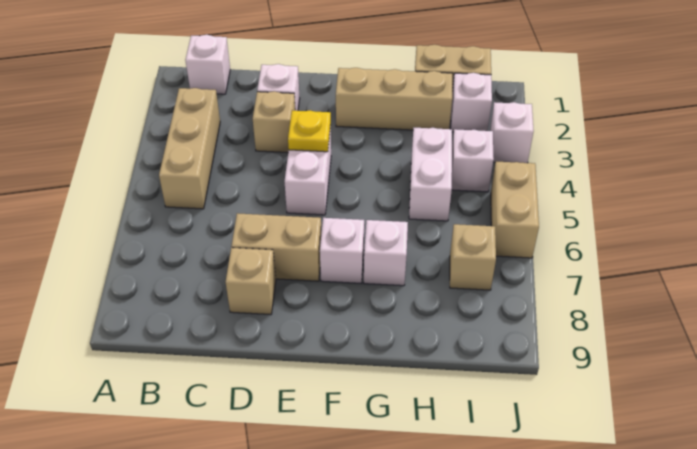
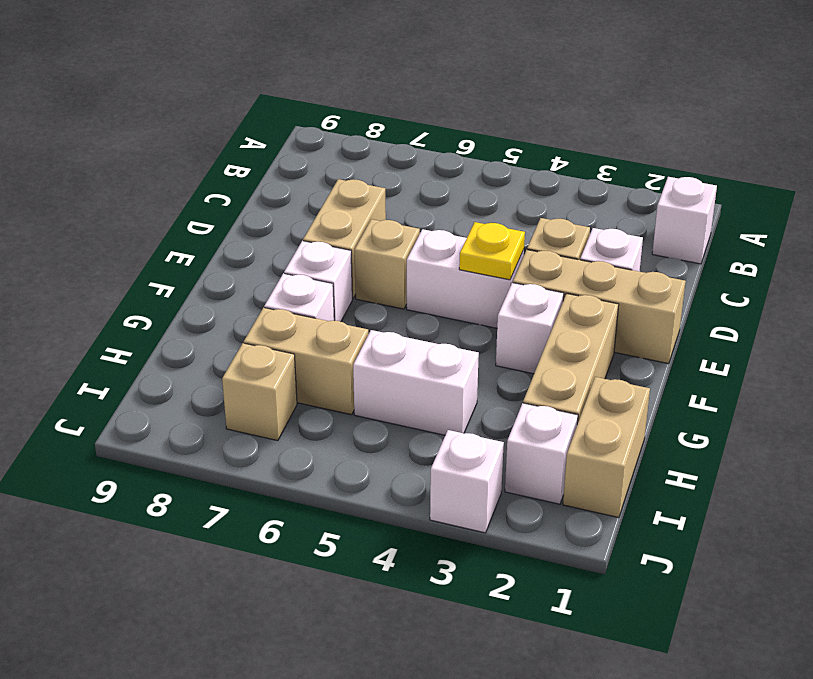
tan 1x3 brick [159,88,220,209] -> tan 1x3 brick moved to [513,250,686,364]
tan 1x1 brick [226,248,276,315] -> tan 1x1 brick moved to [355,219,420,309]
white 1x1 brick [452,129,494,192] -> white 1x1 brick moved to [496,283,564,374]
tan 1x2 brick [491,162,539,258] -> tan 1x2 brick moved to [244,308,368,415]

